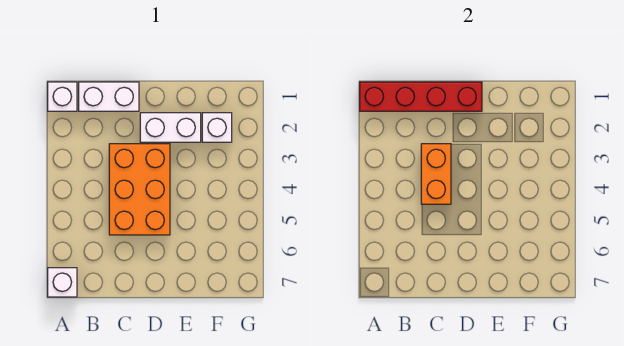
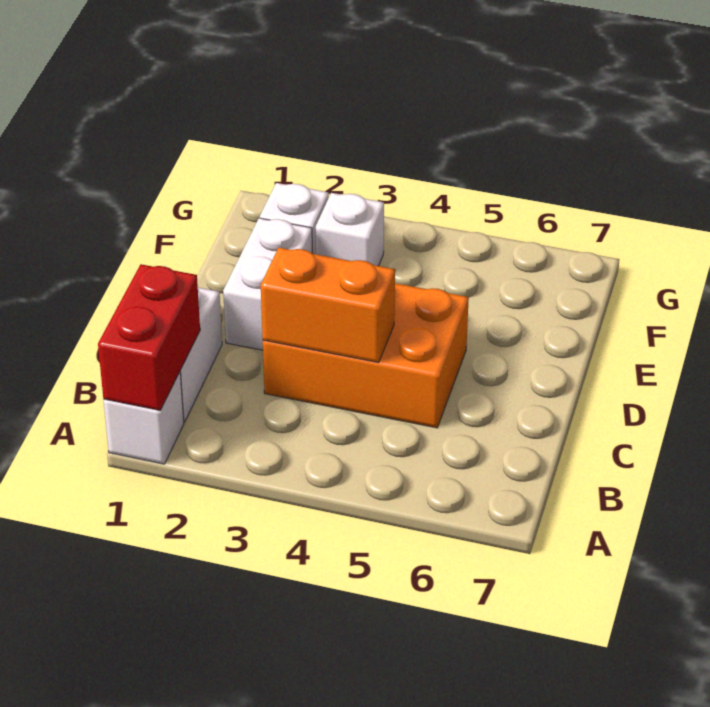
red 1x4 brick [360,82,482,111] -> red 1x2 brick [98,264,200,410]
white 1x1 brick [48,268,77,297] -> white 1x1 brick moved to [316,193,384,266]

